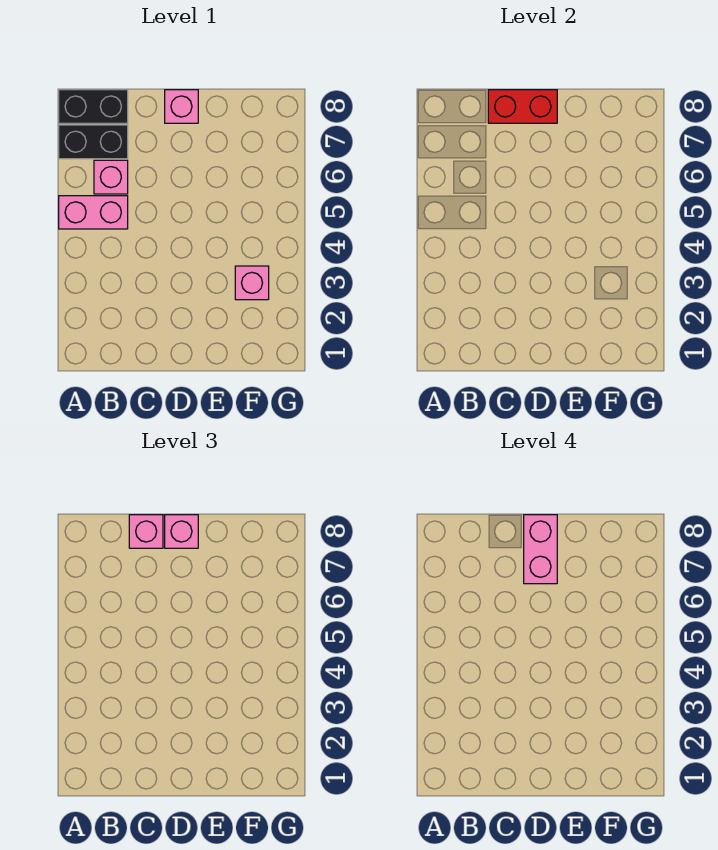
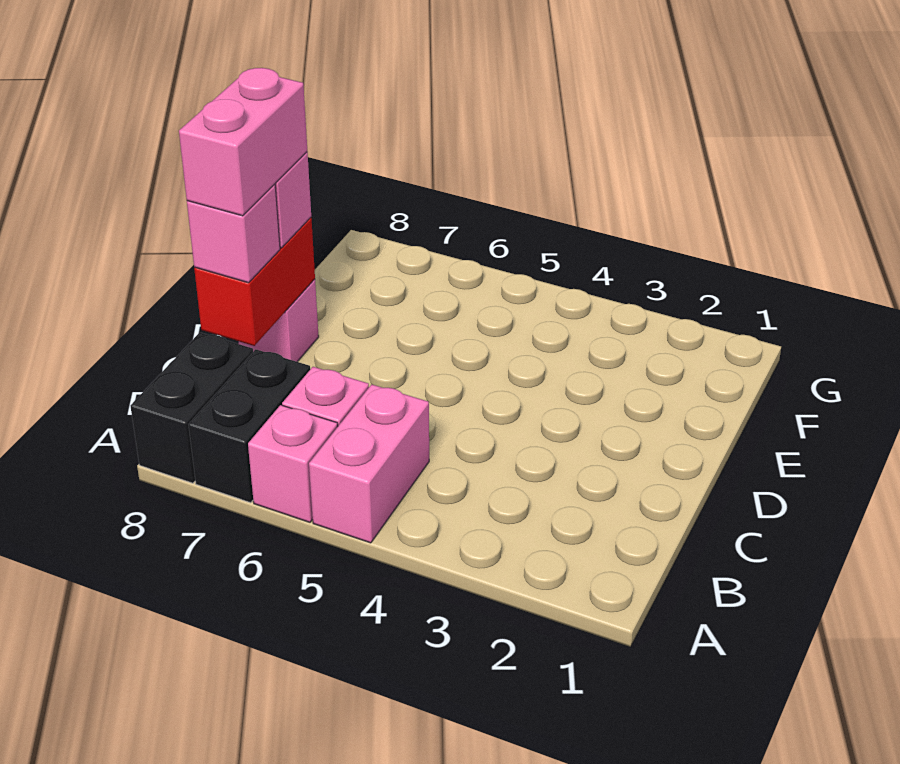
pink 1x2 brick [524,515,557,584] -> pink 1x2 brick turned to [179,68,307,216]
pink 1x1 brick [235,266,269,300] -> pink 1x1 brick moved to [248,405,338,522]

